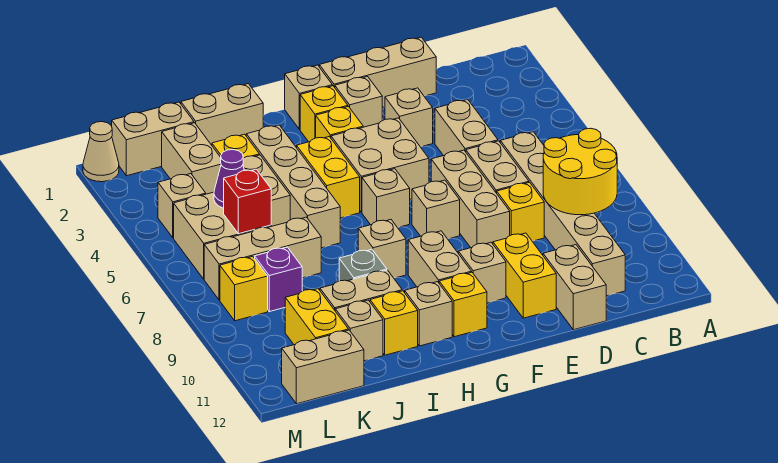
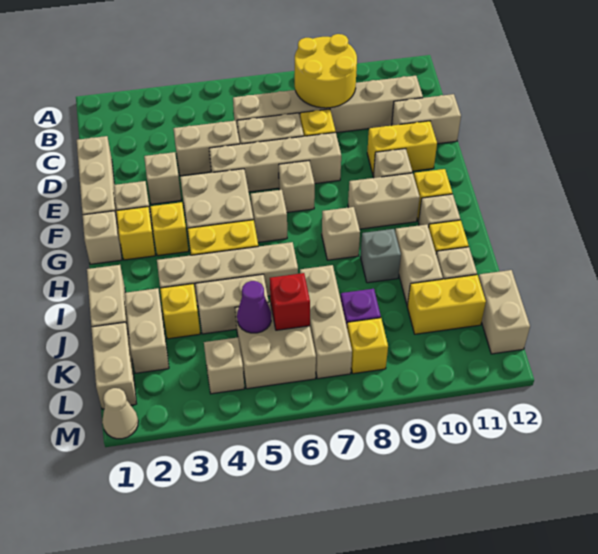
tan 1x3 brick [431,150,510,248] -> tan 1x4 brick [209,132,341,192]
tan 1x2 brick [162,123,221,194] -> tan 1x2 brick turned to [125,288,169,373]

